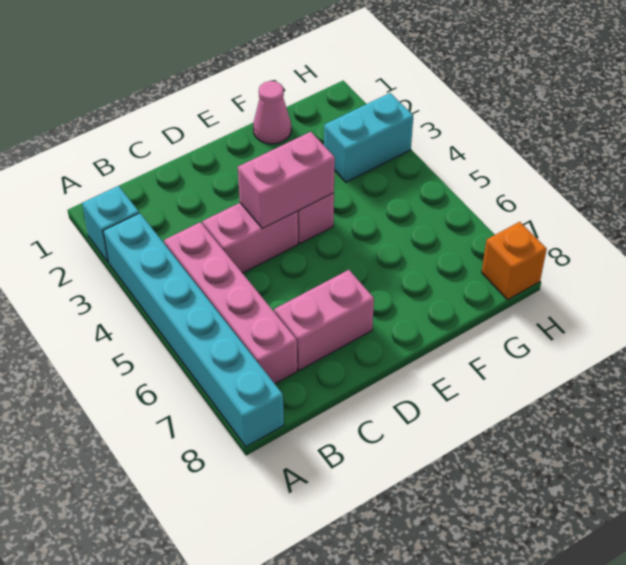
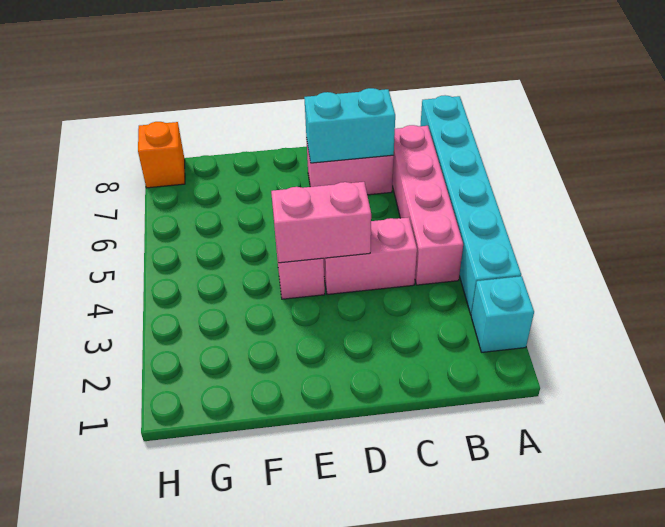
pink 1x1 cone [253,81,291,144] -> none
cyan 1x2 brick [324,93,413,182] -> cyan 1x2 brick moved to [304,88,395,163]

